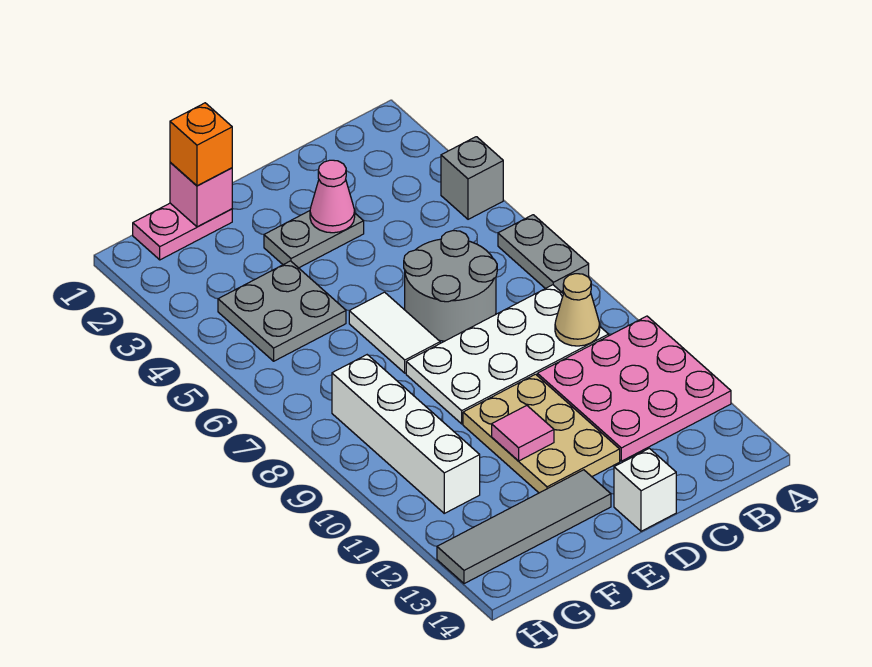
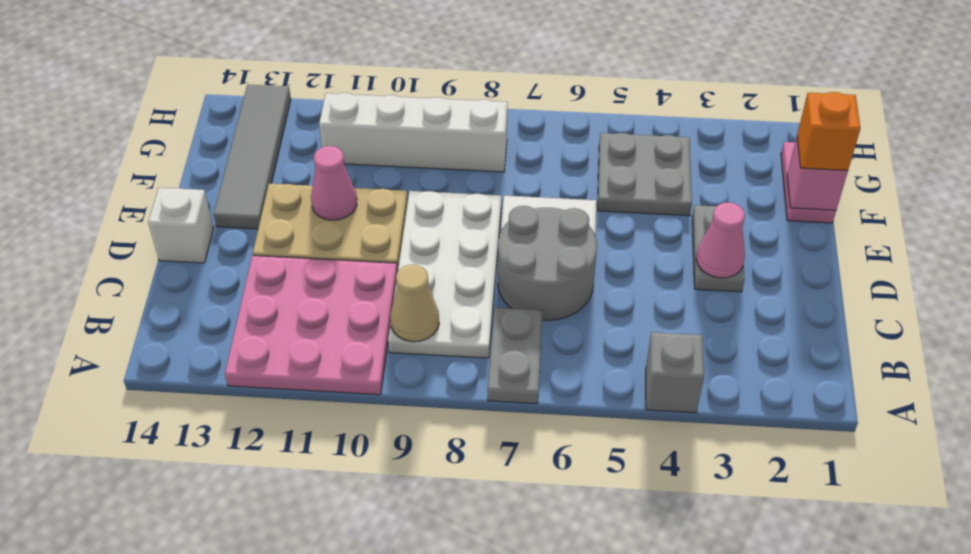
grey 1x2 plate [498,215,589,292] -> grey 1x2 plate turned to [488,308,543,404]
pink 1x1 tile [492,405,554,461] -> pink 1x1 cone [311,146,357,220]

